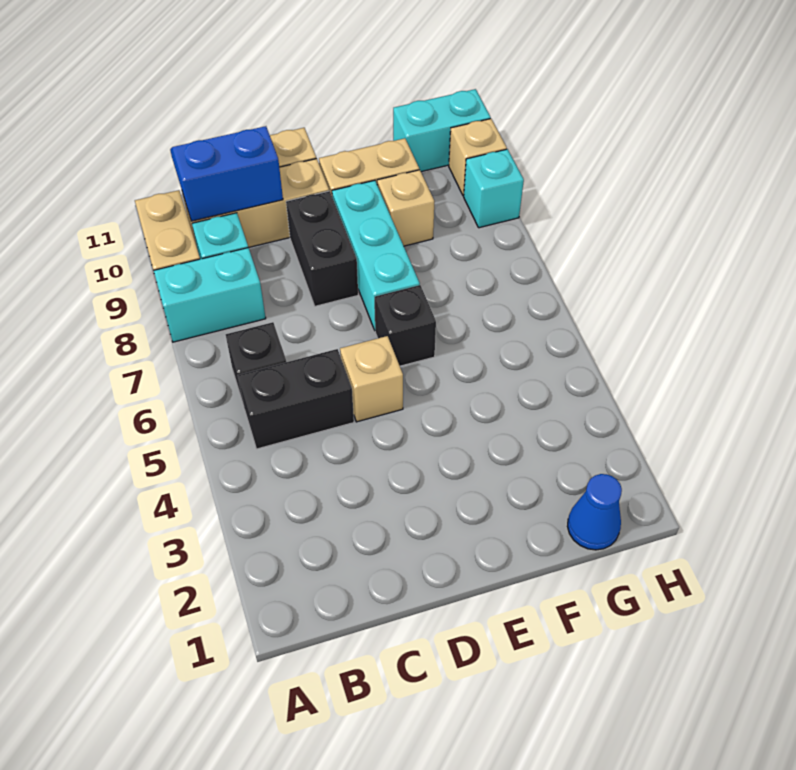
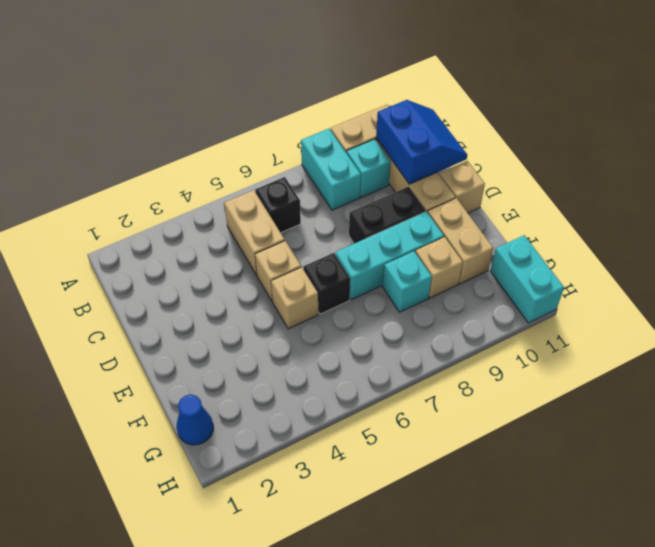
black 1x2 brick [238,349,354,449] -> tan 1x2 brick [224,190,285,275]
cyan 1x1 brick [464,149,524,228] -> cyan 1x1 brick moved to [383,251,432,312]
tan 1x1 brick [449,119,507,196] -> tan 1x1 brick moved to [271,267,318,329]

